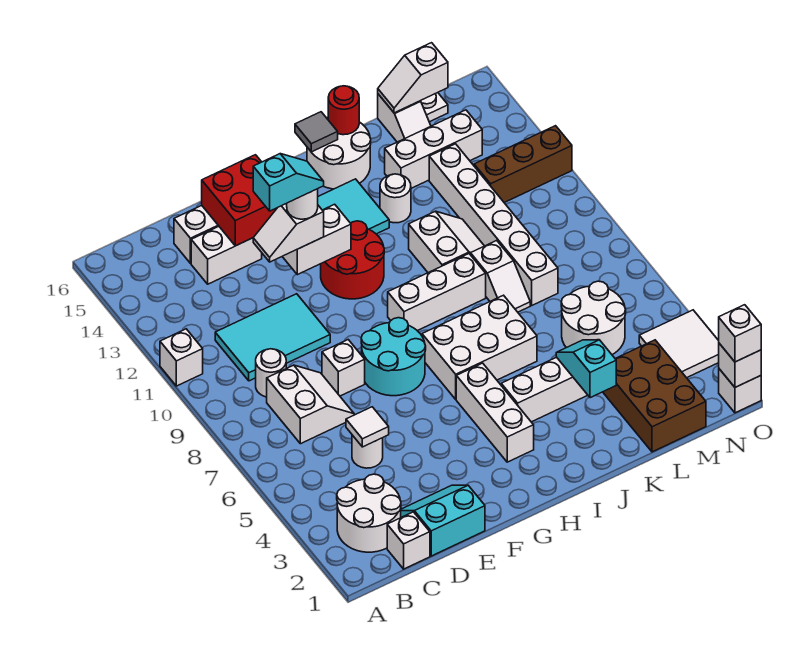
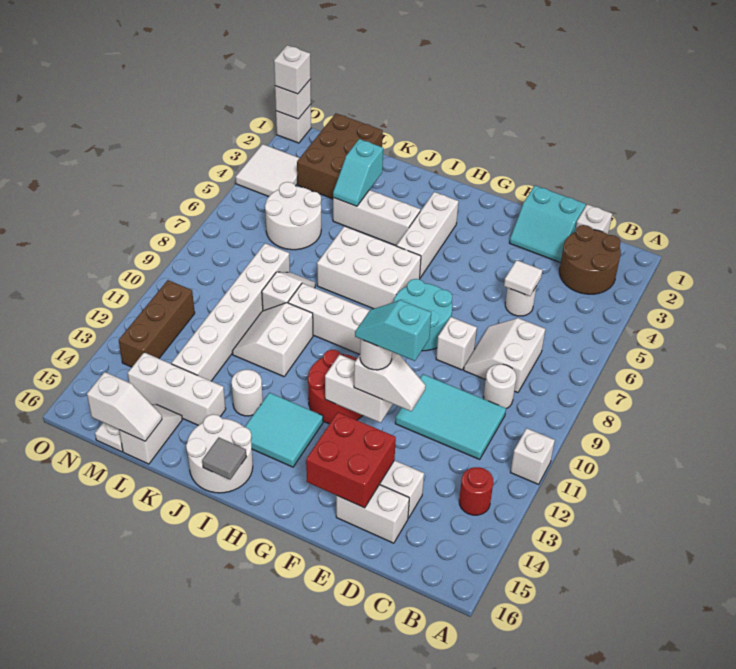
white 2x2 round brick [337,474,401,552] -> brown 2x2 round brick [559,225,621,294]
red 1x1 round brick [328,86,359,135] -> red 1x1 round brick moved to [459,467,493,515]
brown 1x3 brick [474,126,572,203] -> brown 1x3 brick turned to [119,280,195,367]

